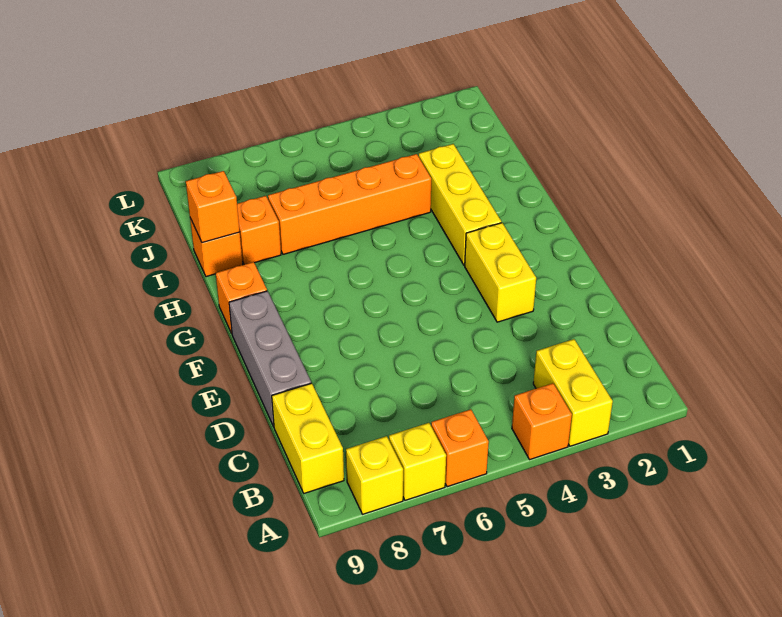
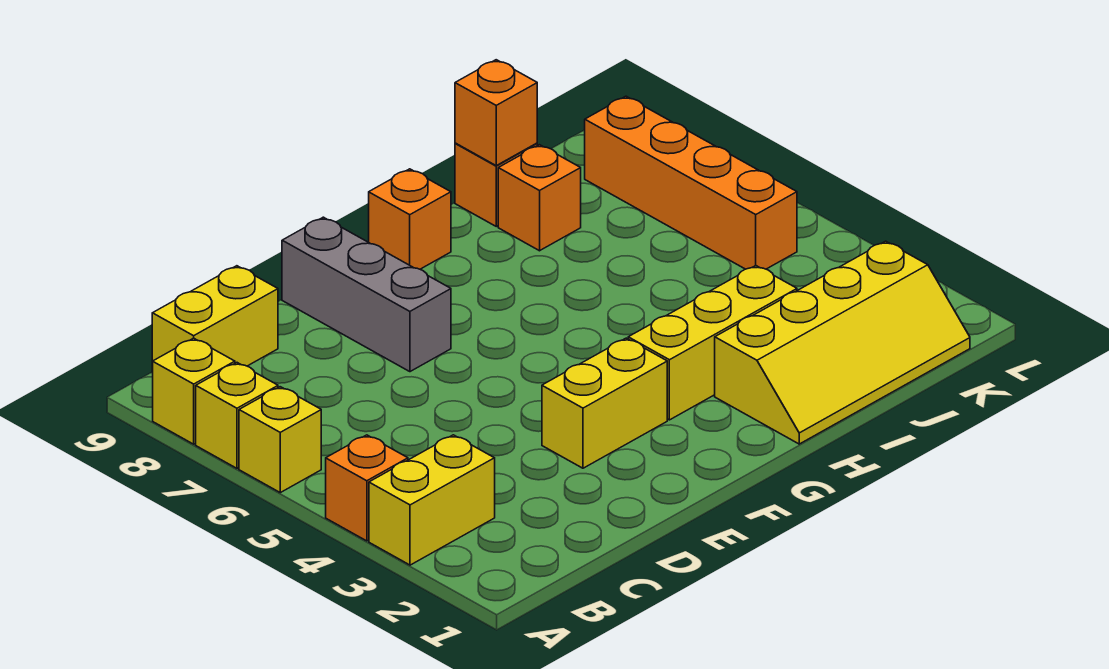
orange 1x1 brick [431,409,489,487] -> yellow 1x1 brick [239,387,321,493]
grey 1x3 brick [229,291,311,427] -> grey 1x3 brick turned to [282,217,451,372]
none -> yellow 2x4 slope [715,241,970,444]
orange 1x4 brick [268,154,431,254] -> orange 1x4 brick moved to [585,96,797,269]

